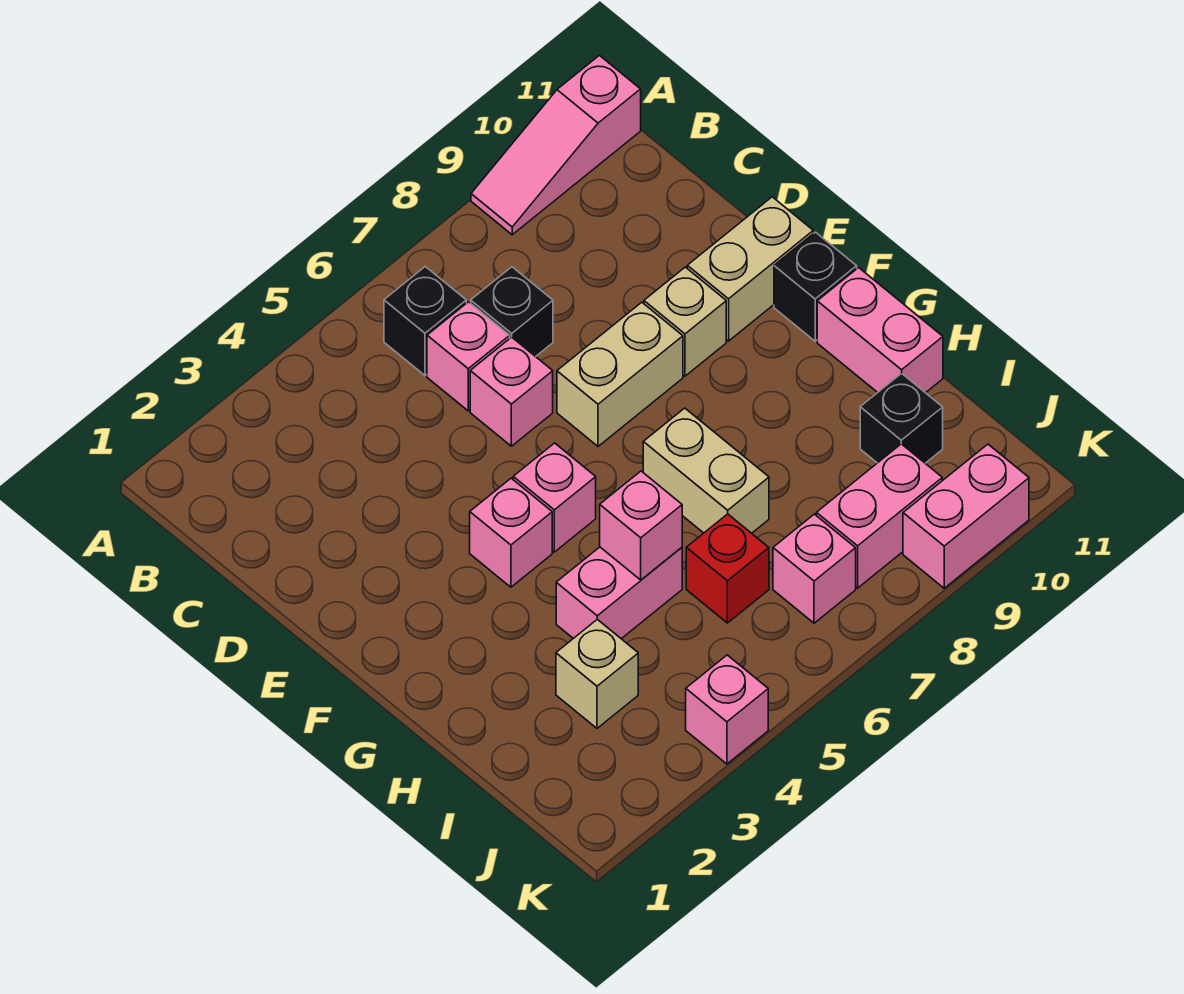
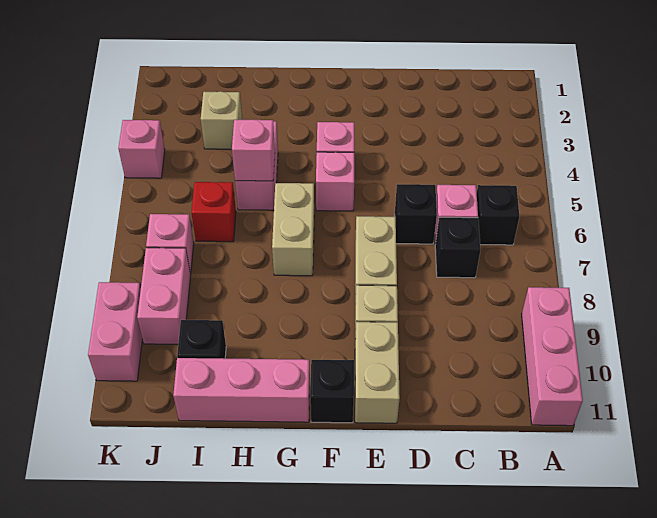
pink 1x3 slope [471,55,641,235] -> pink 1x3 brick [522,287,583,426]
pink 1x1 brick [470,337,553,446] -> black 1x1 brick [395,184,437,244]
tan 1x2 brick [643,408,769,533] -> tan 1x2 brick turned to [272,183,314,276]
pink 1x2 brick [817,268,943,393] -> pink 1x3 brick [173,358,310,422]

